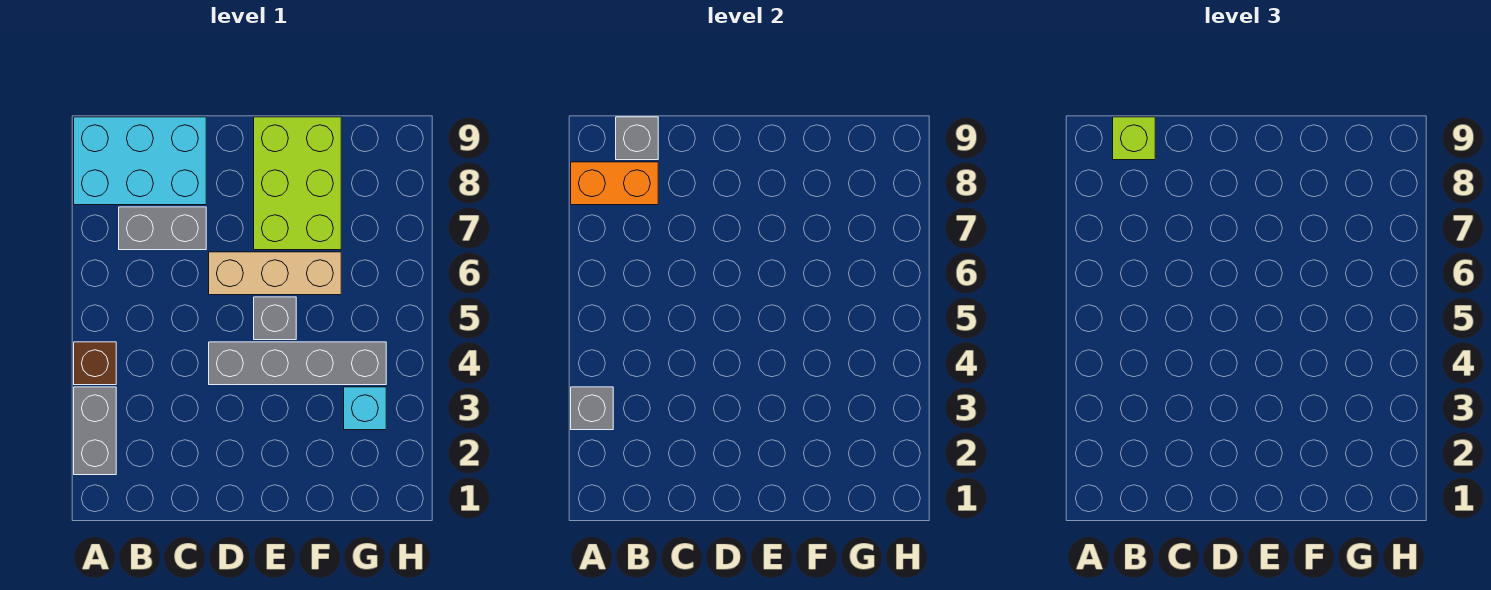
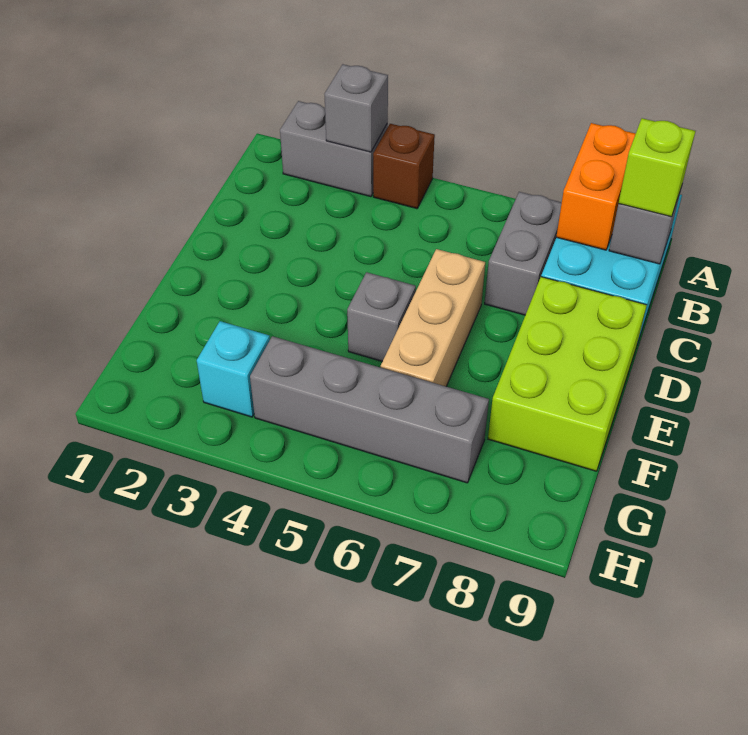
grey 1x4 brick [209,342,386,385] -> grey 1x4 brick turned to [250,336,489,483]
lime 2x3 brick [254,117,341,250] -> lime 2x3 brick turned to [488,277,647,471]

